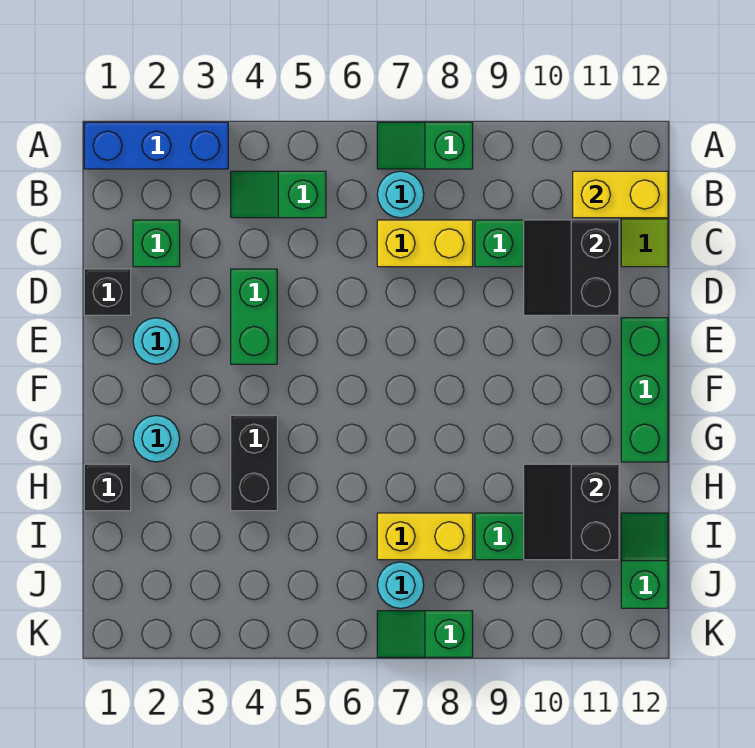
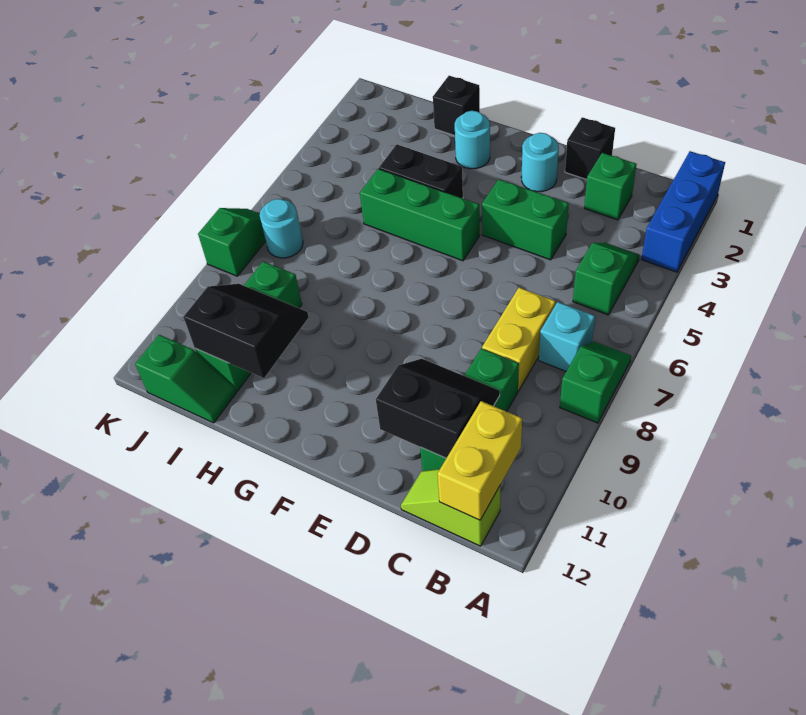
cyan 1x1 round brick [377,171,424,218] -> cyan 1x1 brick [539,302,595,371]
green 1x3 brick [621,318,668,462] -> green 1x3 brick moved to [360,169,480,261]
yellow 1x2 brick [377,513,473,560] -> none

